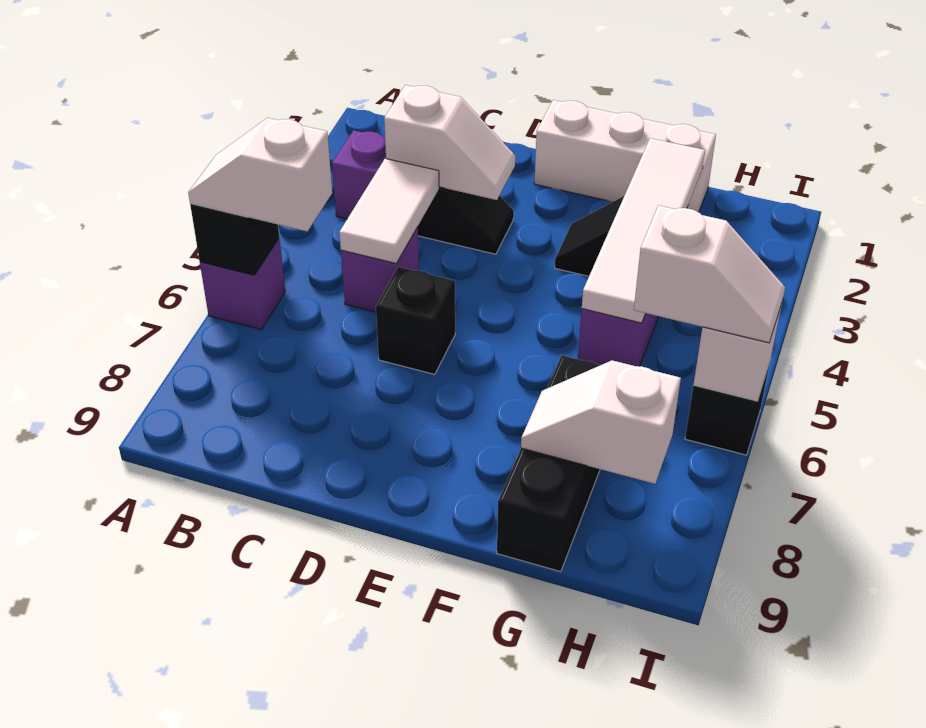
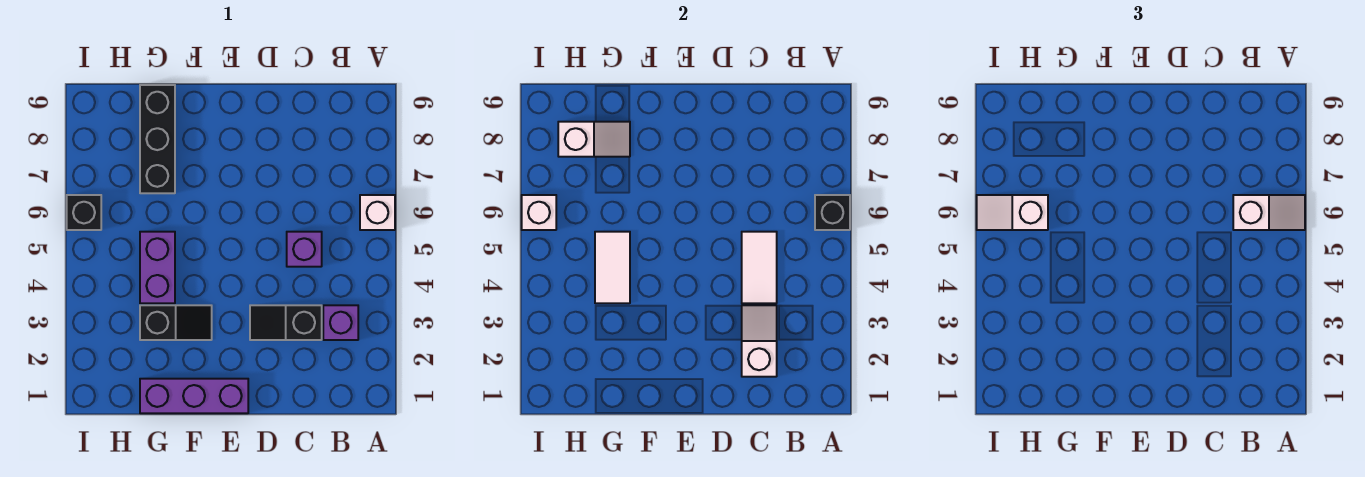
purple 1x1 brick [200,238,285,329] -> white 1x1 brick [360,195,395,230]
white 1x2 slope [384,85,515,200] -> white 1x2 slope turned to [742,305,777,377]
black 1x1 brick [376,267,455,374] -> none
white 1x3 brick [534,100,716,212] -> purple 1x3 brick [140,379,248,413]
white 1x4 tile [582,138,705,323] -> white 1x2 tile [595,232,630,303]

